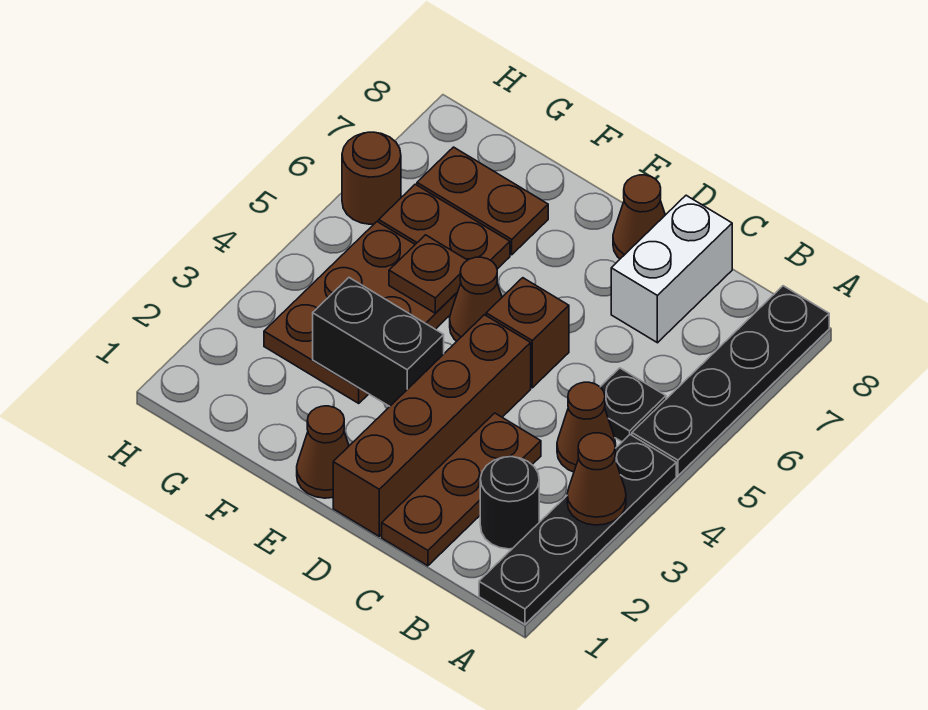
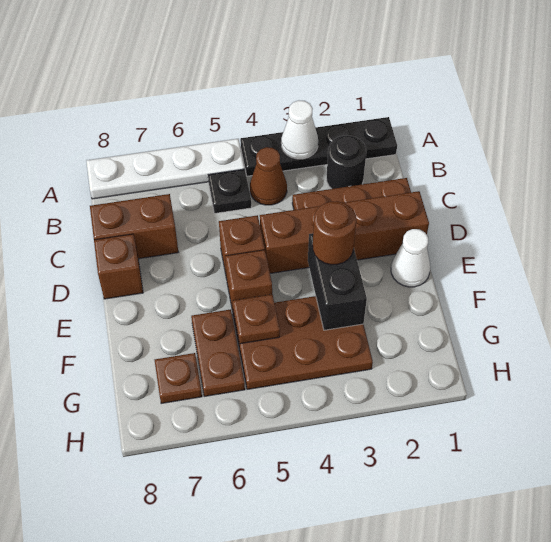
brown 1x1 cone [567,433,626,525] -> white 1x1 cone [281,100,318,159]
black 1x4 plate [632,286,829,475] -> white 1x4 plate [86,139,245,199]
white 1x2 brick [611,195,732,343] -> brown 1x2 brick [90,194,178,259]
brown 1x1 cone [613,175,665,259] -> brown 1x1 brick [94,234,143,299]
brown 1x1 cone [297,406,349,498] -> white 1x1 cone [391,229,430,287]
brown 1x1 cone [450,257,502,341] -> brown 1x1 brick [225,250,272,312]
brown 1x2 plate [417,147,548,255] -> brown 1x1 plate [155,353,202,404]
brown 1x1 round brick [342,132,401,224] -> brown 1x1 round brick moved to [313,201,356,265]

